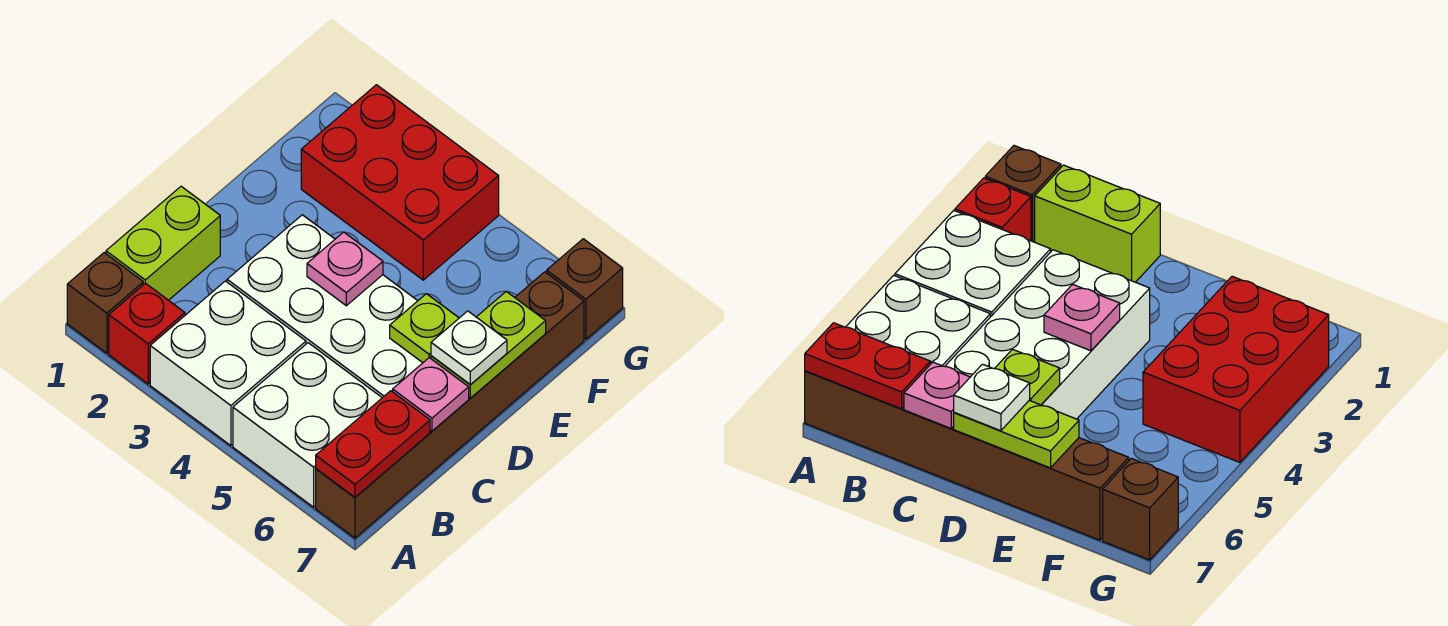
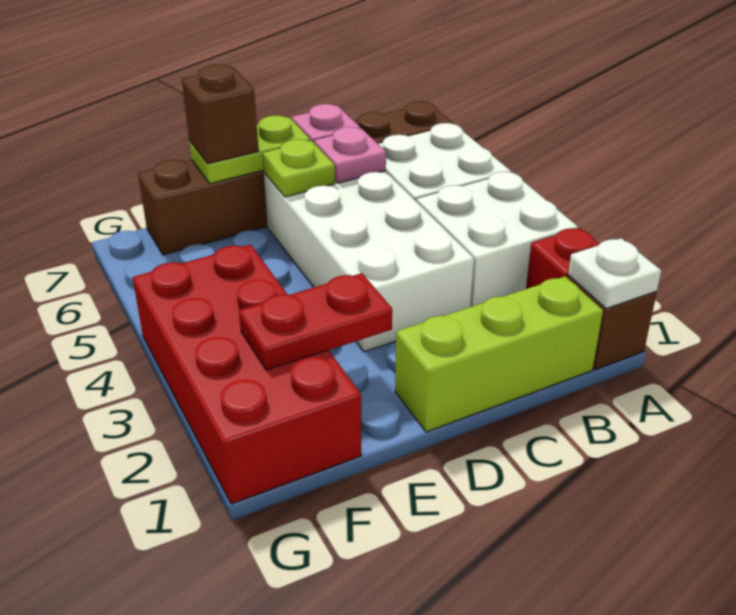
red 1x2 plate [316,391,430,497] -> red 1x2 plate moved to [239,273,392,370]
lime 1x2 brick [106,186,220,300] -> lime 1x3 brick [395,276,603,432]
pink 1x1 plate [307,232,383,306] -> pink 1x1 plate moved to [314,127,386,183]
white 1x1 plate [431,311,507,384] -> white 1x1 plate moved to [568,238,661,309]
red 2x3 brick [301,85,499,280] -> red 2x4 brick [133,245,361,504]
brown 1x1 brick [547,239,623,339] -> brown 1x1 brick moved to [182,65,259,164]

